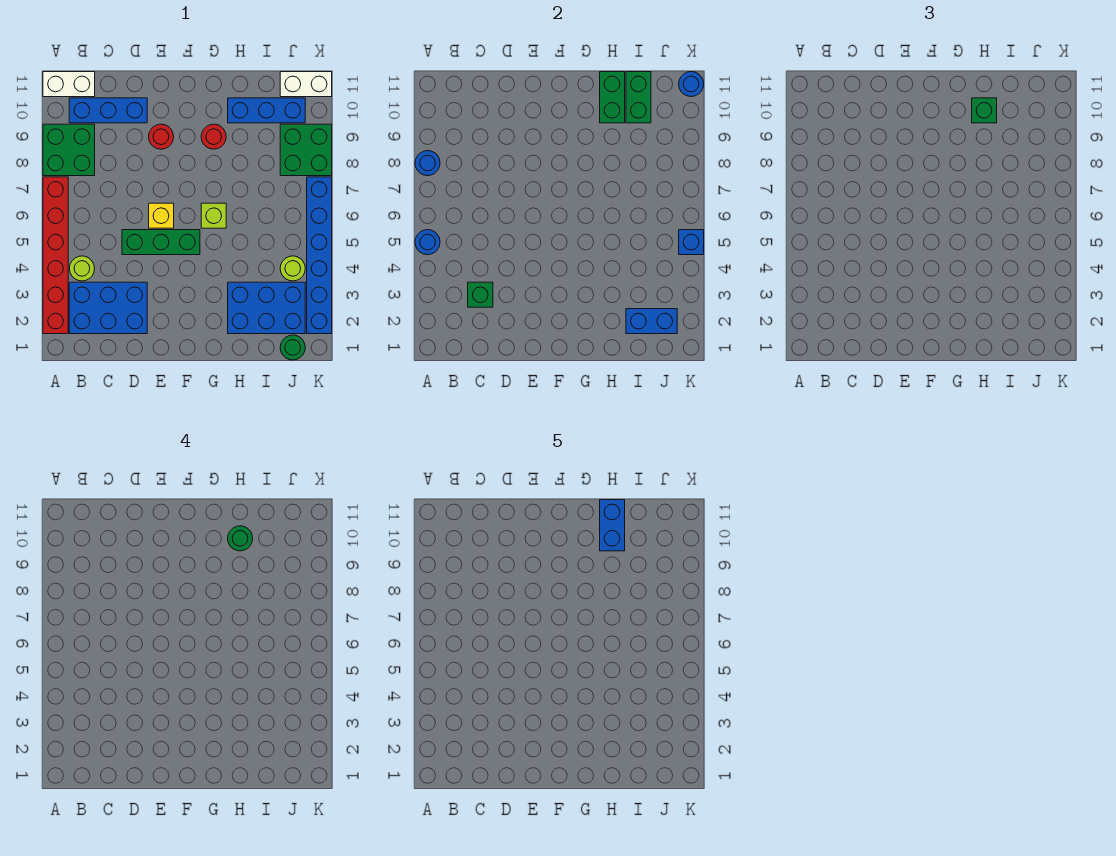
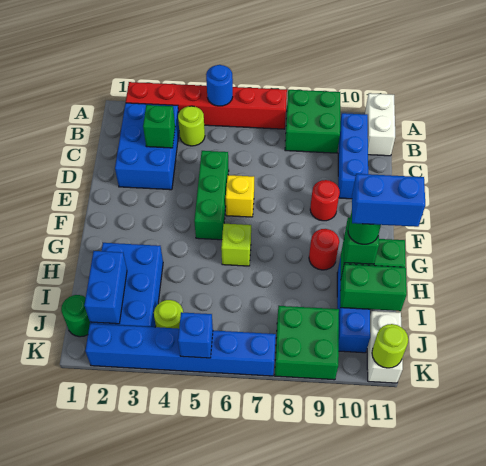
blue 1x1 round brick [415,151,440,176] -> none
blue 1x1 round brick [679,72,704,97] -> lime 1x1 round brick [372,324,408,368]

